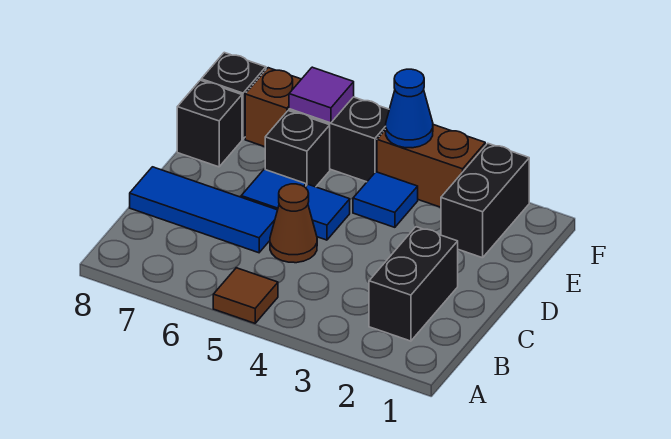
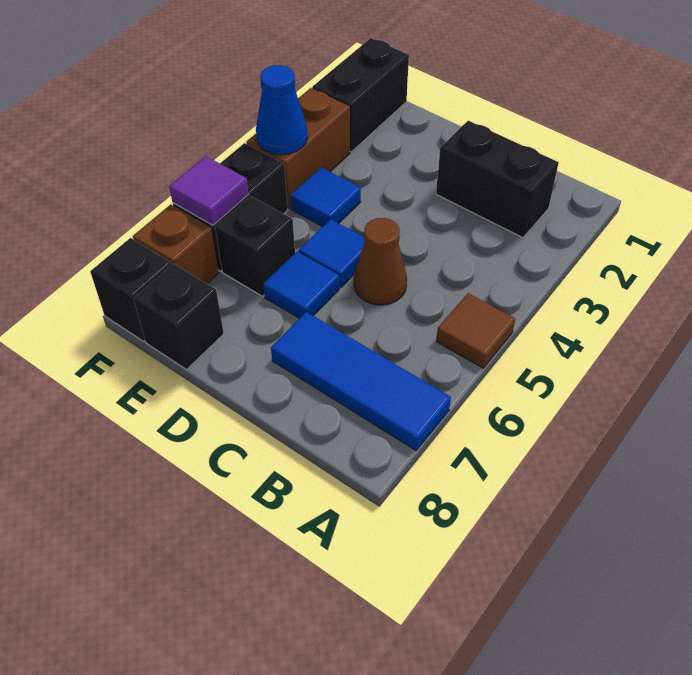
blue 1x3 tile [130,167,277,253] -> blue 1x3 tile turned to [271,312,451,450]
black 1x2 brick [441,143,529,258] -> black 1x2 brick turned to [312,38,409,152]

